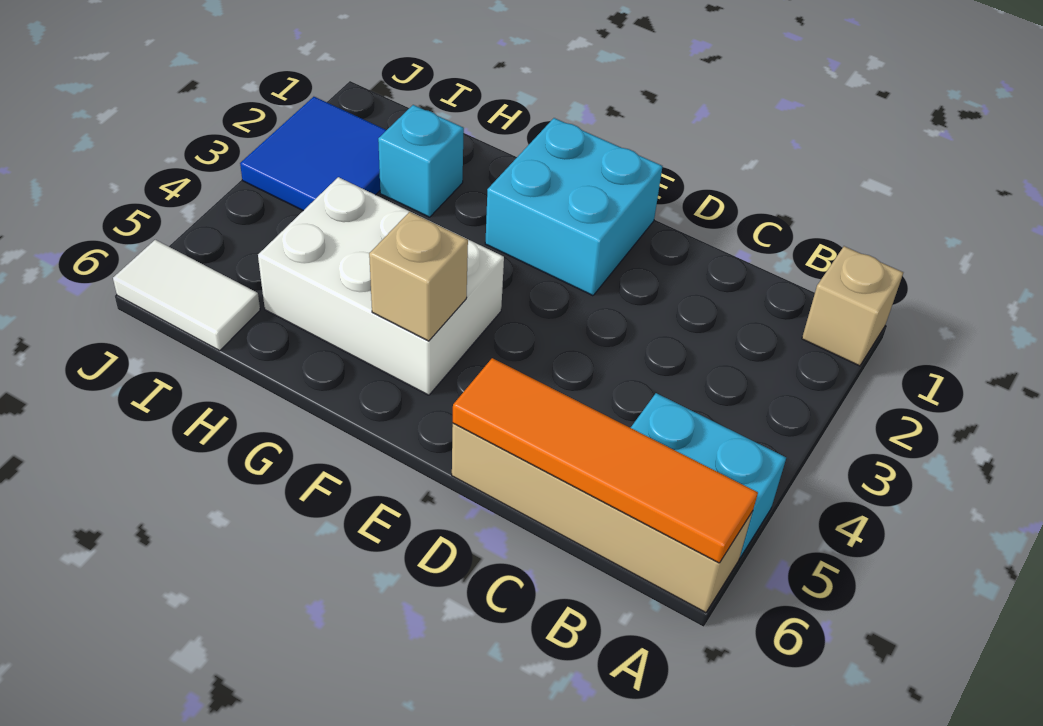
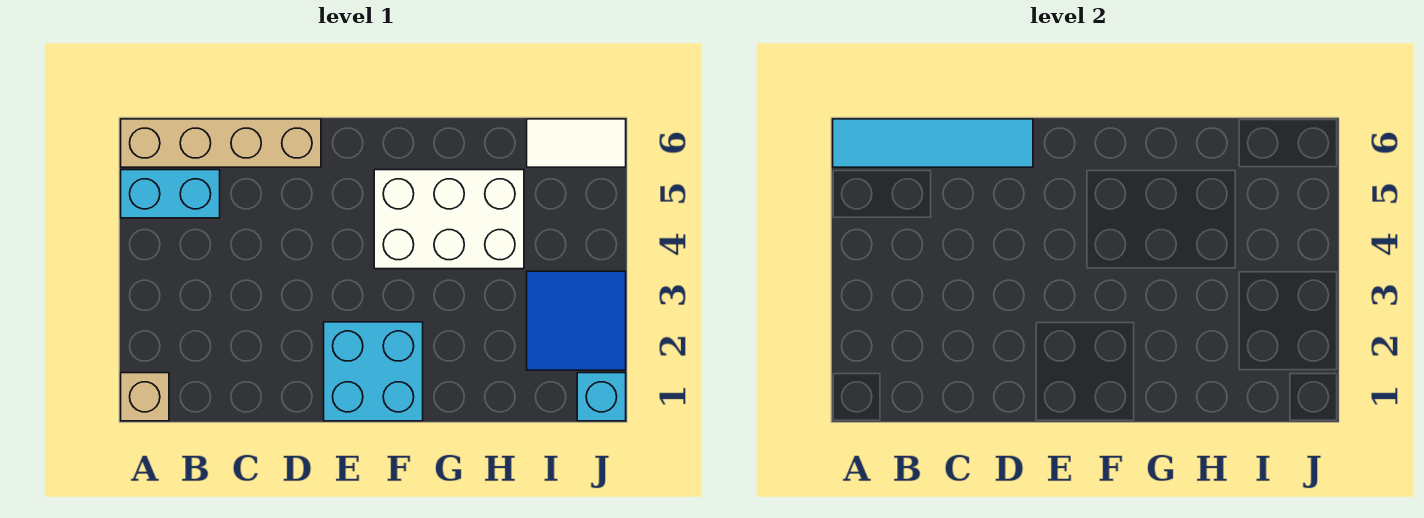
orange 1x4 tile [453,358,758,563] -> cyan 1x4 tile [833,119,1033,167]
tan 1x1 brick [369,212,468,341] -> none
cyan 1x1 brick [378,105,464,217] -> cyan 1x1 brick moved to [577,373,626,421]

